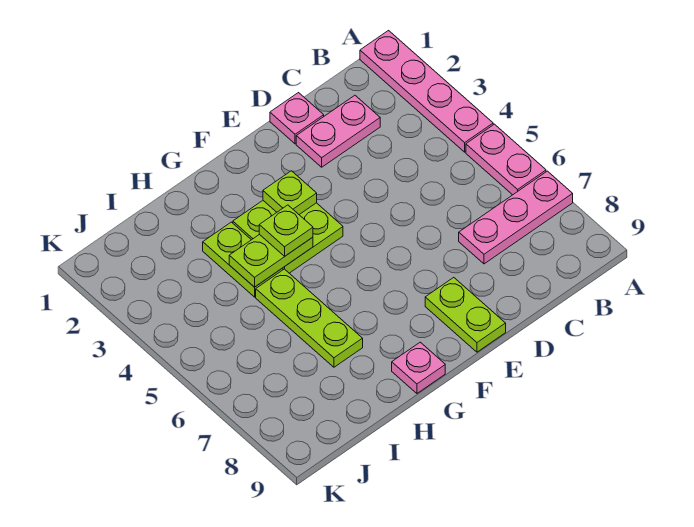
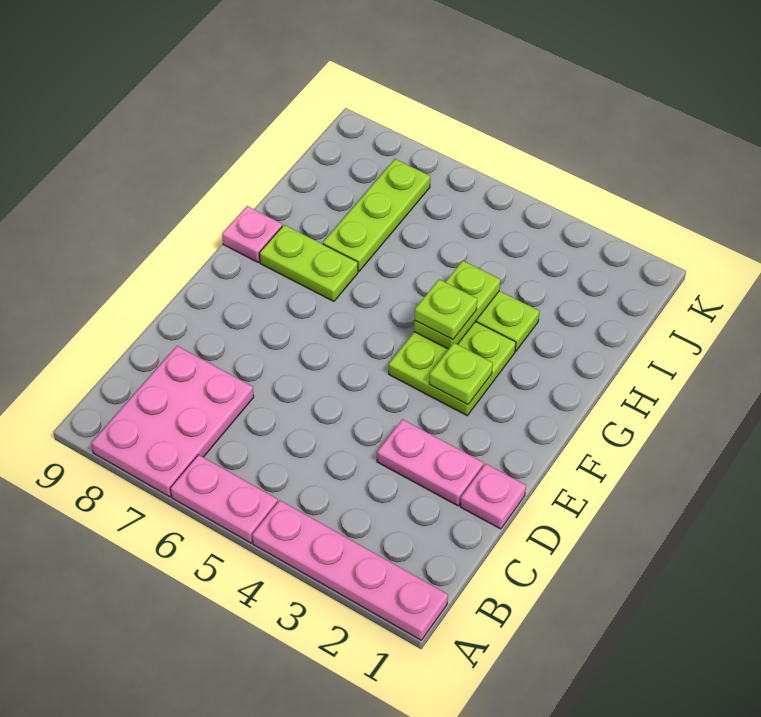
pink 1x3 plate [459,171,573,264] -> pink 2x3 plate [91,346,254,497]
pink 1x2 plate [296,95,380,167] -> pink 1x2 plate turned to [377,419,483,506]
lime 1x2 plate [425,277,506,352] -> lime 1x2 plate moved to [260,225,358,301]
lime 1x3 plate [256,269,363,367] -> lime 1x3 plate turned to [323,159,431,271]

